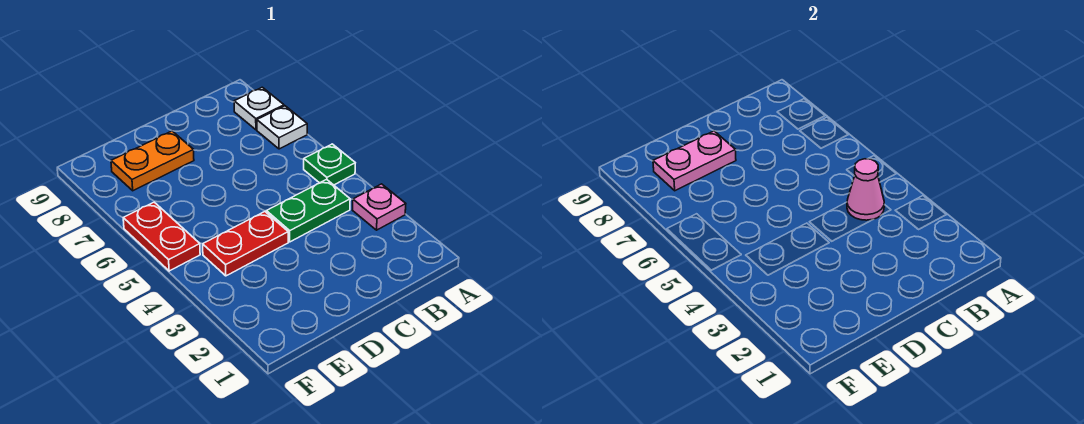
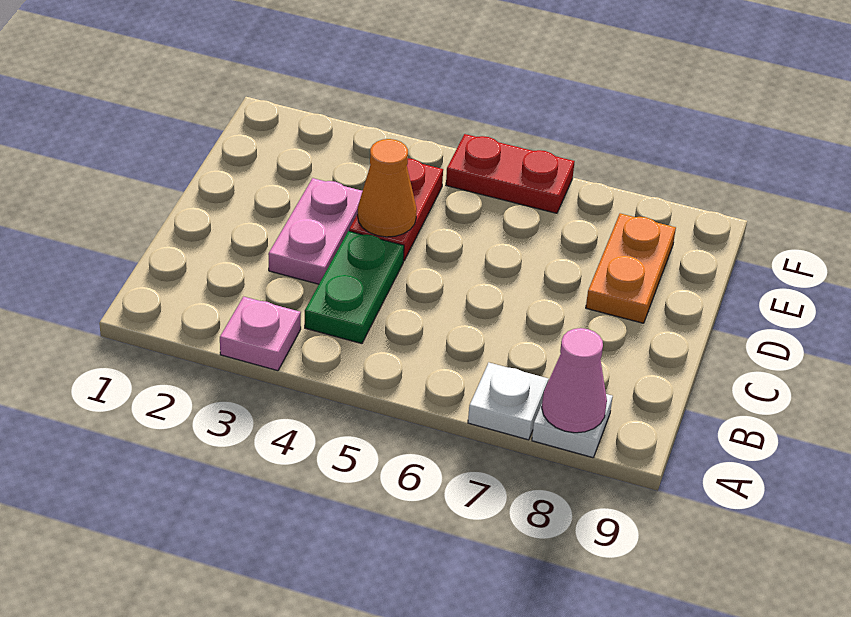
green 1x1 plate [304,144,355,185] -> none
pink 1x1 cone [847,159,884,220] -> pink 1x1 cone moved to [542,328,607,433]
none -> orange 1x1 cone [358,139,417,237]
pink 1x2 plate [653,131,736,191] -> pink 1x2 plate moved to [268,178,362,284]

